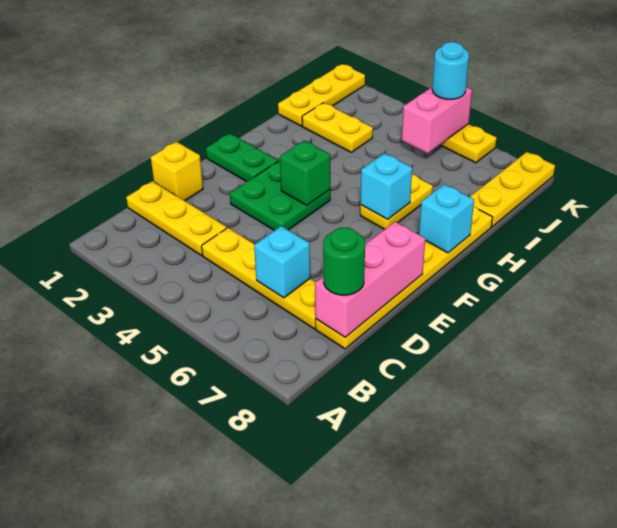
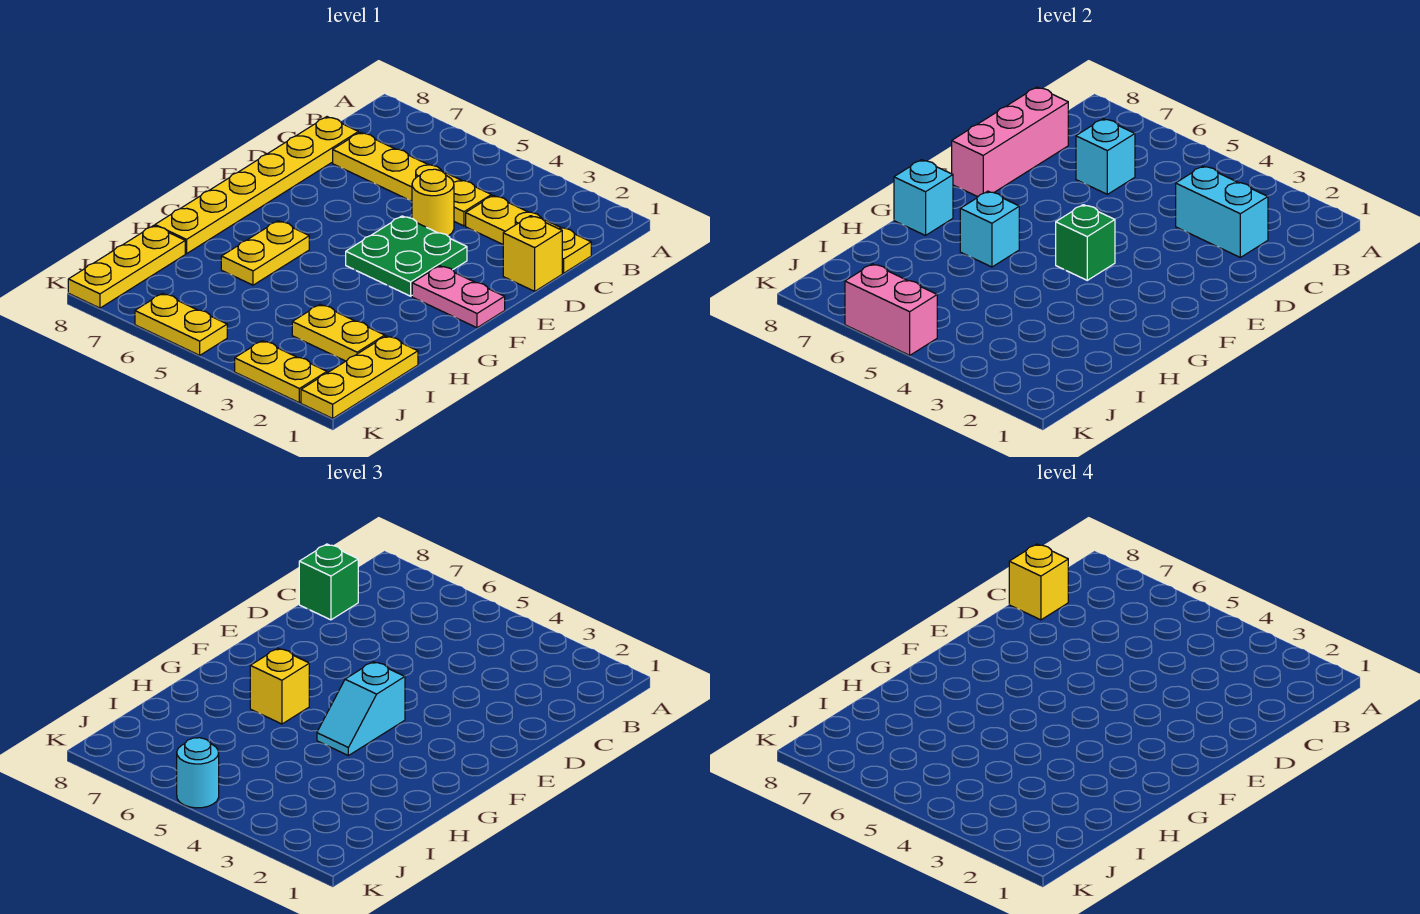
none -> cyan 1x2 brick [1176,166,1268,257]
green 1x1 round brick [323,228,365,295] -> green 1x1 brick [299,544,358,620]
none -> yellow 1x1 brick [1009,544,1068,620]
none -> yellow 1x1 round brick [412,169,454,236]
green 1x2 plate [206,133,278,181] -> pink 1x2 plate [412,266,505,328]
none -> cyan 1x2 slope [317,662,405,756]
none -> yellow 1x1 brick [250,648,309,724]
pink 1x2 brick [402,87,472,153] -> pink 1x2 brick turned to [845,264,937,355]
none -> yellow 1x2 plate [235,341,327,403]

